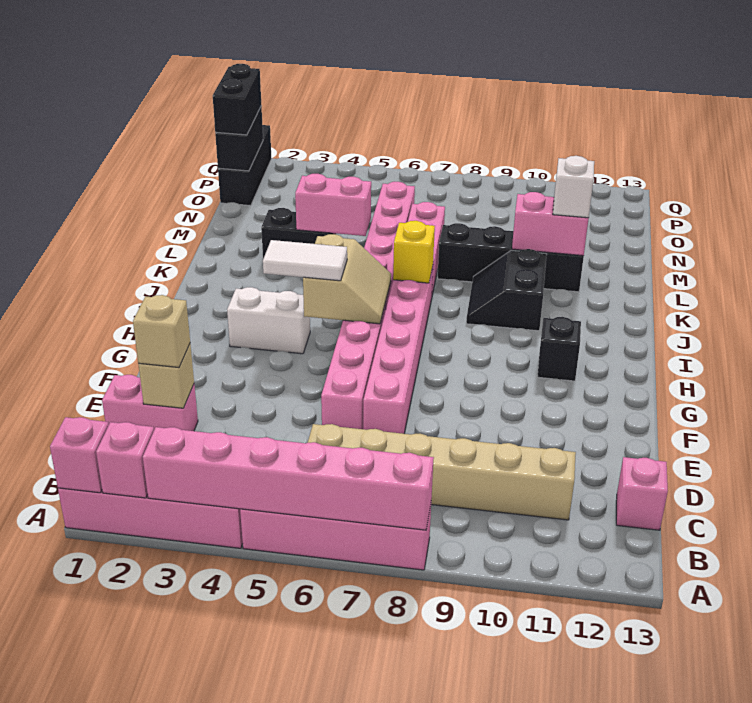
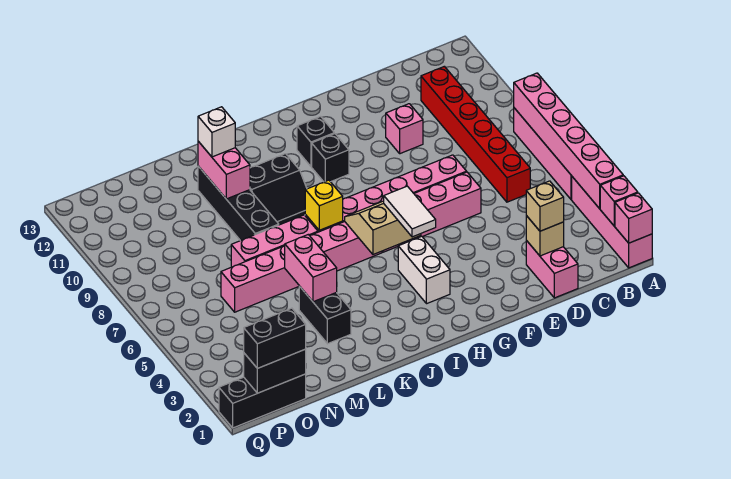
tan 1x6 brick [308,424,576,520] -> red 1x6 brick [421,66,530,202]
pink 1x1 brick [616,457,668,530] -> pink 1x1 brick moved to [386,104,423,154]
none -> black 1x1 brick [312,134,349,182]

